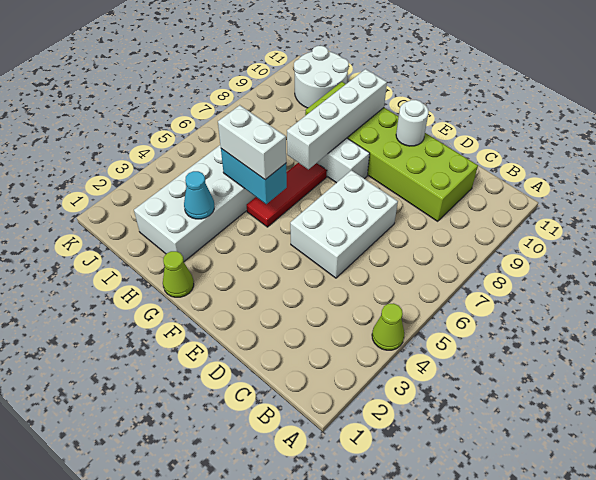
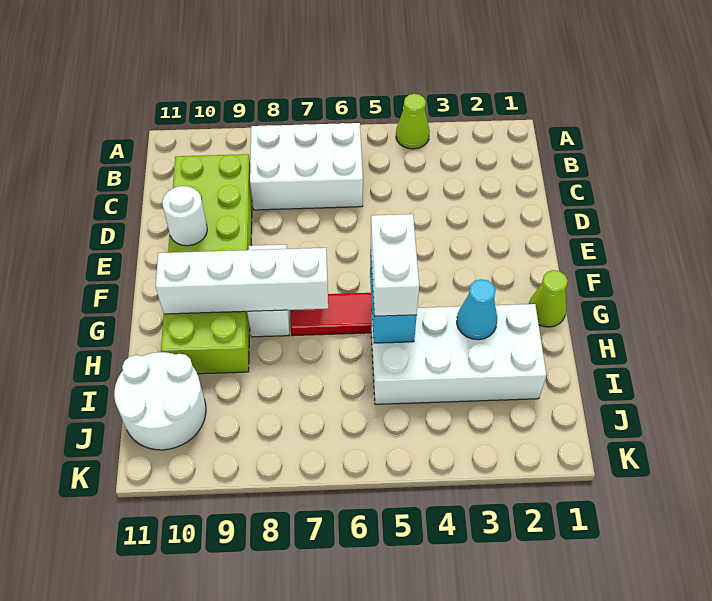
white 2x3 brick [290,170,398,278] -> white 2x3 brick moved to [250,123,363,210]

